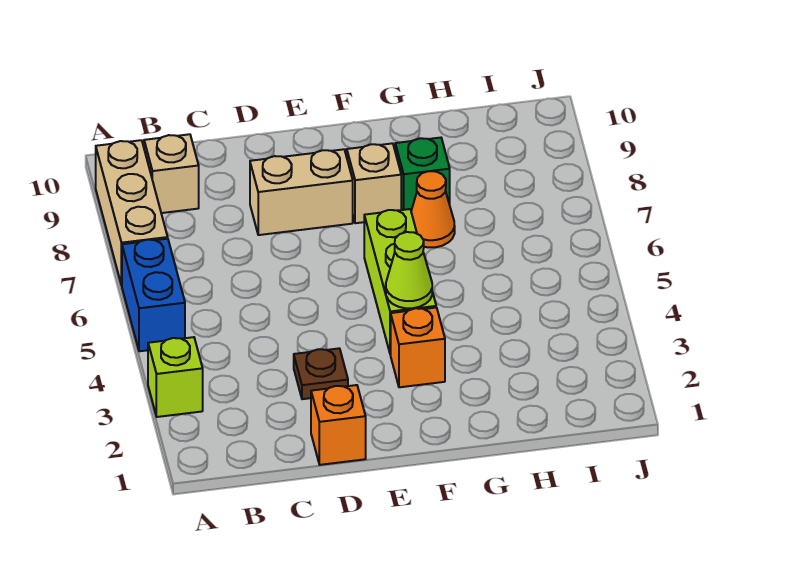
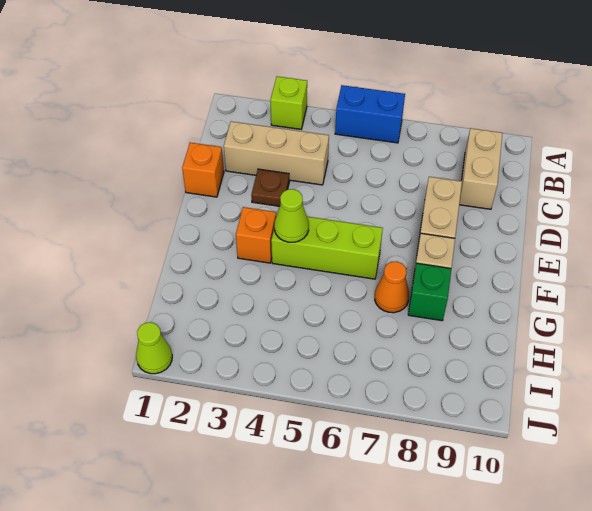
tan 1x3 brick [96,140,168,285] -> tan 1x3 brick moved to [224,121,329,185]
tan 1x1 brick [144,134,199,213] -> tan 1x2 brick [459,128,503,209]
none -> lime 1x1 cone [136,322,172,374]

